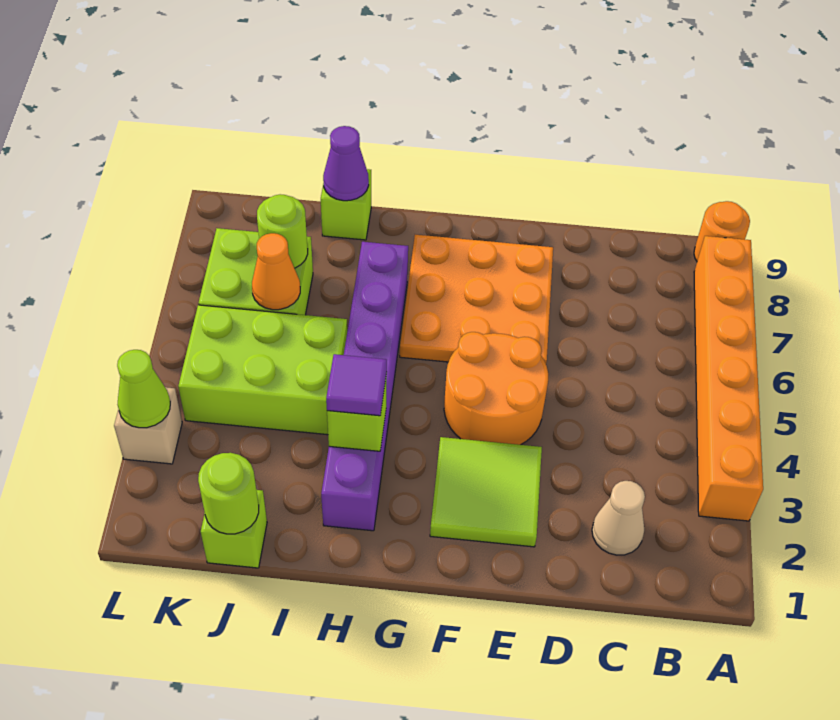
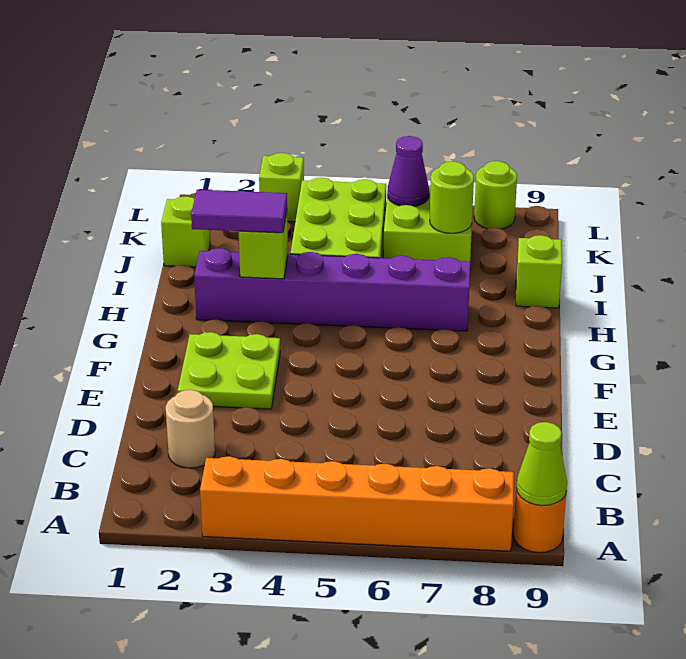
tan 1x1 cone [592,481,645,555] -> tan 1x1 round brick [166,390,215,468]
lime 2x2 tile [430,437,542,547] -> lime 2x2 plate [178,332,280,409]
orange 2x2 round brick [444,332,548,445] -> none
orange 3x3 plate [400,235,553,363] -> none
purple 1x1 tile [326,354,387,416] -> purple 1x2 tile [191,190,287,233]
purple 1x1 cone [323,126,369,201] -> purple 1x1 cone moved to [387,136,429,207]
lime 1x1 round brick [198,453,259,534] -> lime 1x1 round brick moved to [474,161,517,229]
orange 1x1 cone [252,233,300,310] -> none
tan 1x1 brick [114,387,182,464] -> lime 1x1 brick [259,153,304,222]
lime 1x1 cone [117,350,170,428] -> lime 1x1 cone moved to [516,422,567,506]

